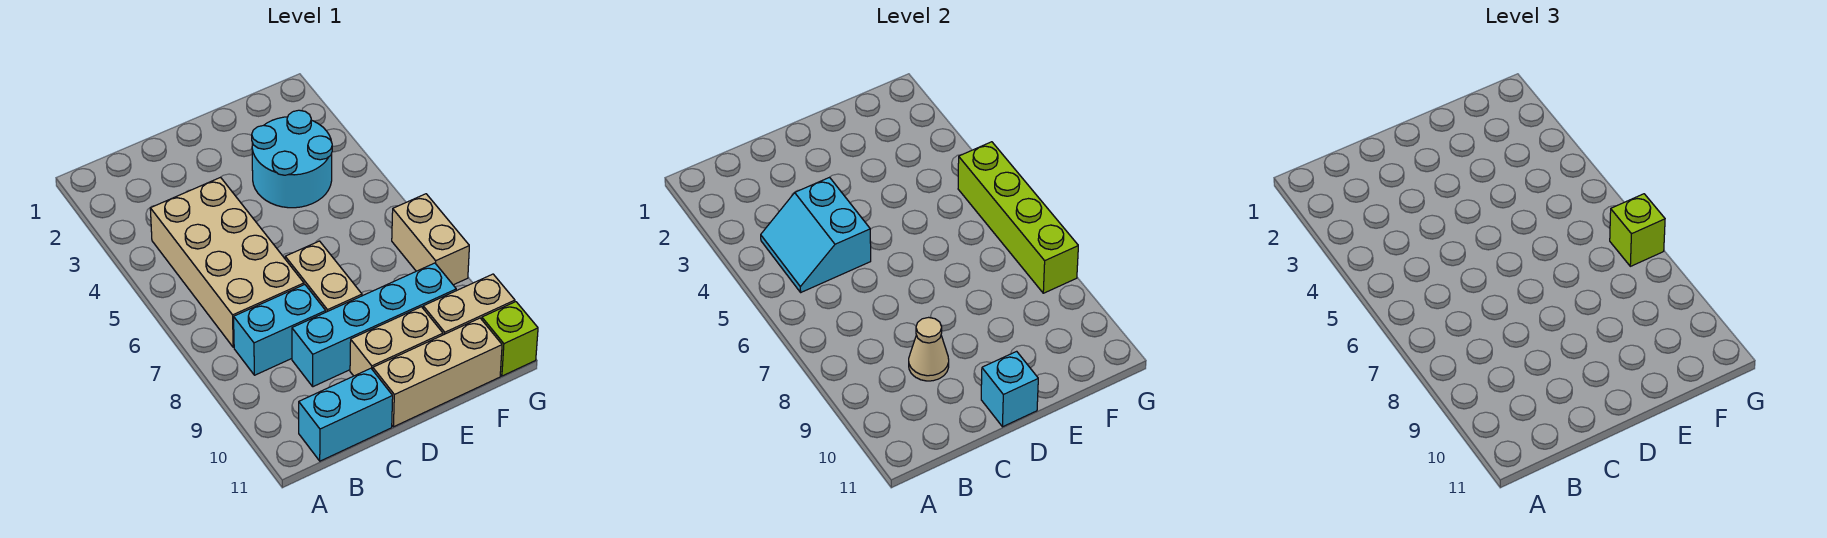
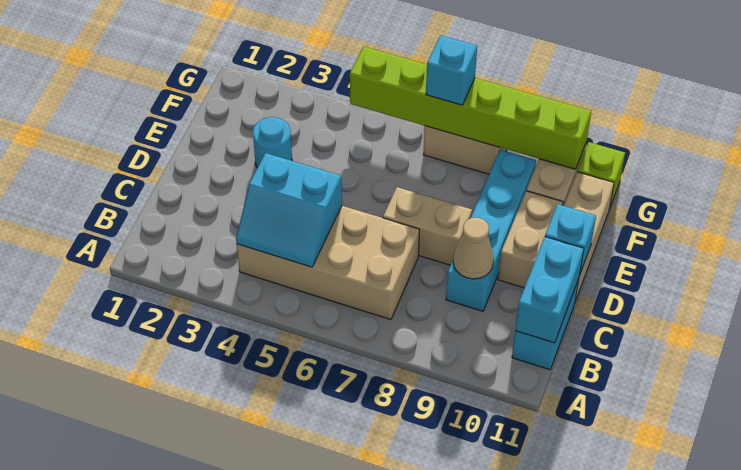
cyan 1x2 brick [234,285,326,375] -> cyan 1x2 brick moved to [515,237,584,343]
cyan 2x2 round brick [252,110,332,208] -> cyan 1x1 round brick [253,117,292,168]
lime 1x4 brick [958,142,1078,293] -> lime 1x6 brick [350,46,591,169]
lime 1x1 brick [1610,194,1665,266] -> cyan 1x1 brick [426,35,477,105]

